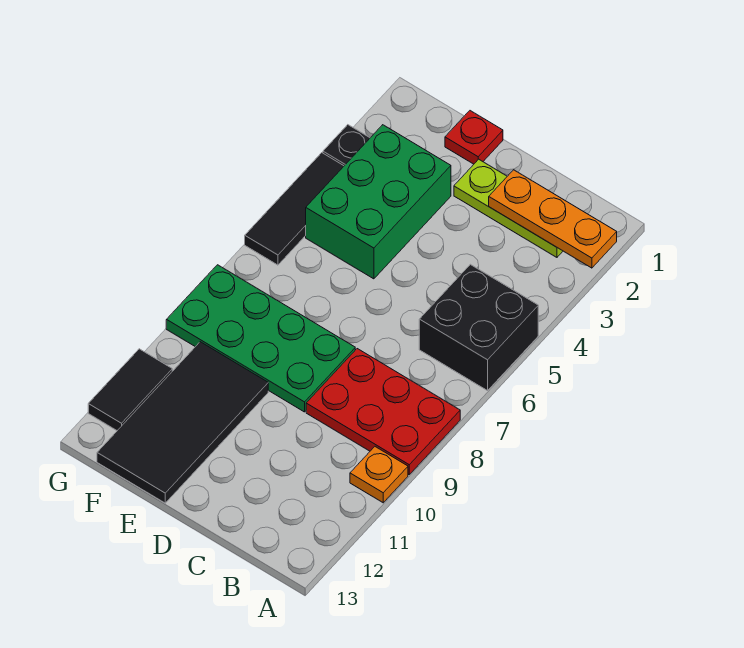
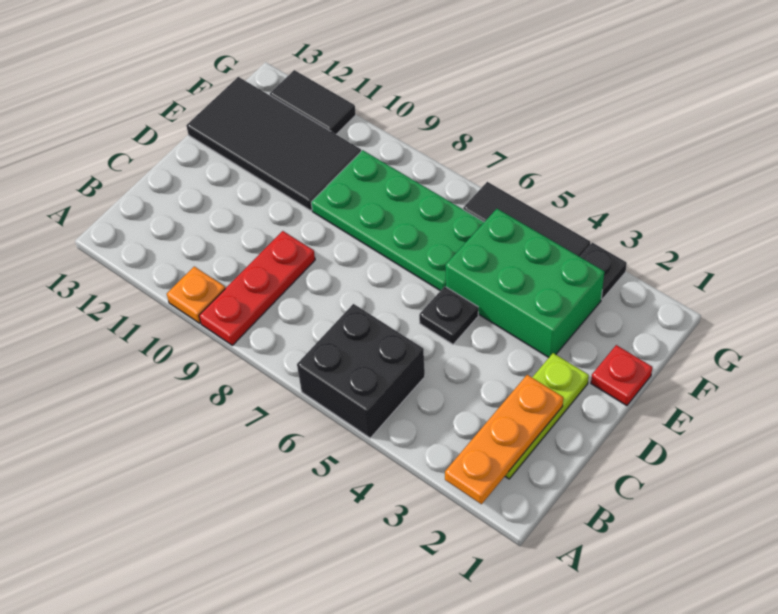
red 2x3 plate [306,349,460,474] -> red 1x3 plate [199,231,315,345]
none -> black 1x1 plate [419,286,478,344]
green 2x4 plate [166,265,355,412] -> green 2x4 plate turned to [311,150,484,291]

